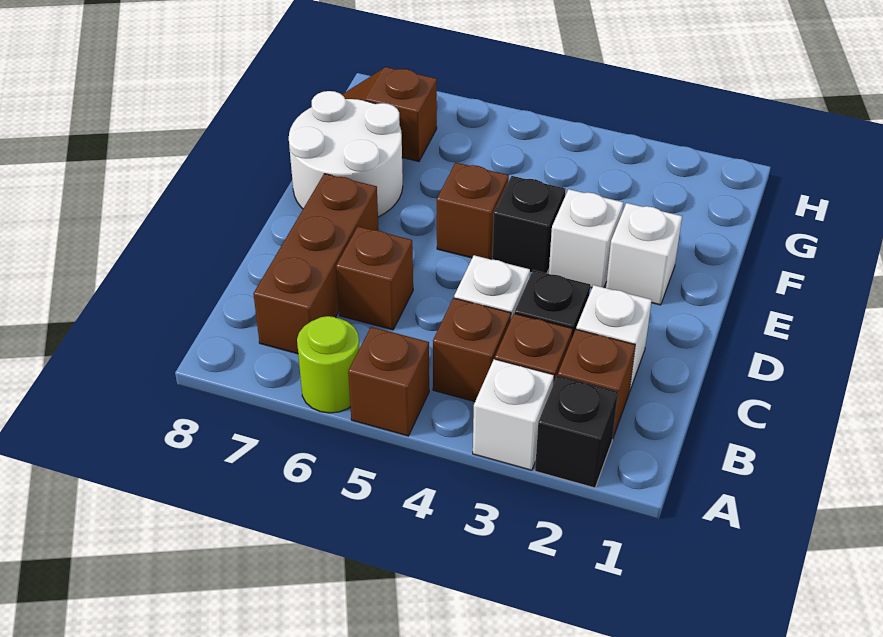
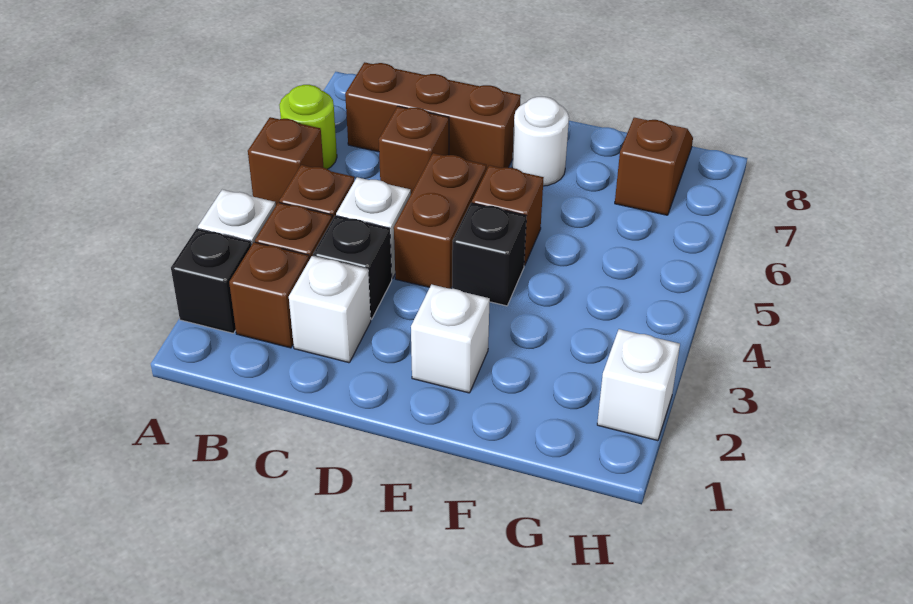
none -> brown 1x2 brick [394,153,486,289]
white 1x1 brick [549,189,623,288] -> white 1x1 brick moved to [597,329,680,441]
white 2x2 round brick [289,91,403,217] -> white 1x1 round brick [512,97,569,186]

